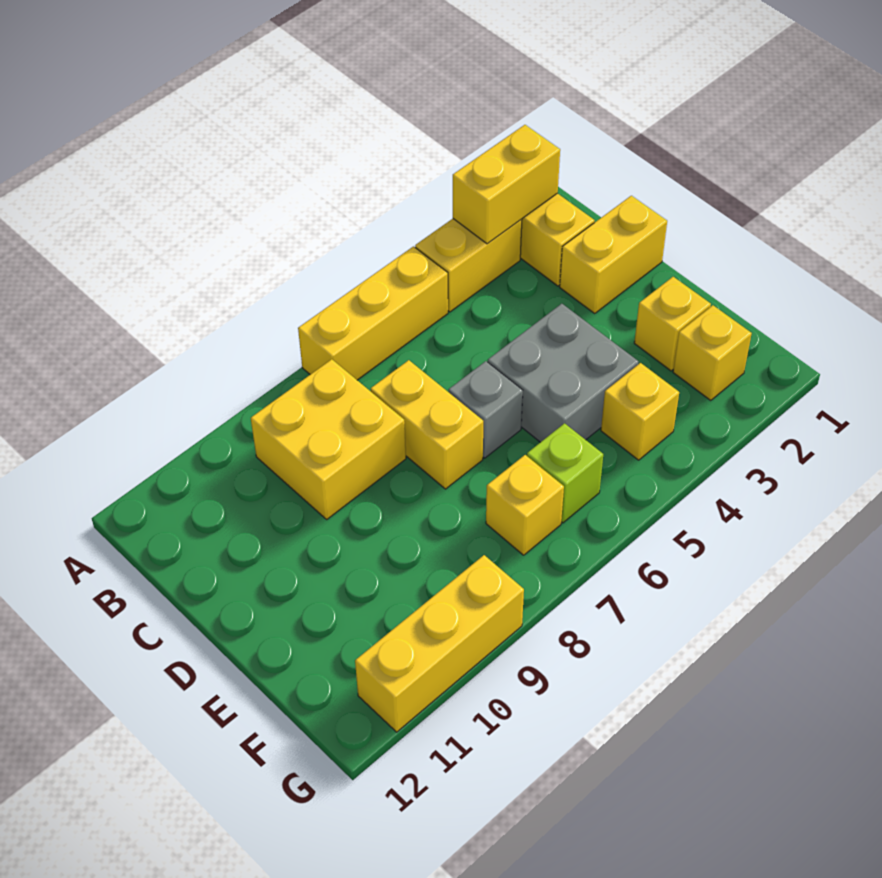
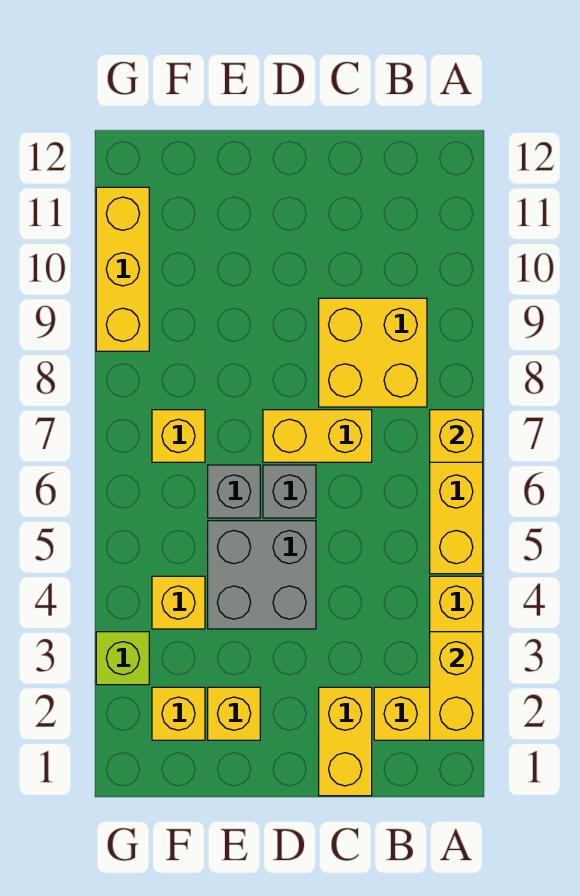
none -> yellow 1x1 brick [430,410,483,462]
none -> grey 1x1 brick [208,465,260,518]
lime 1x1 brick [527,423,603,523] -> lime 1x1 brick moved to [96,632,149,685]

